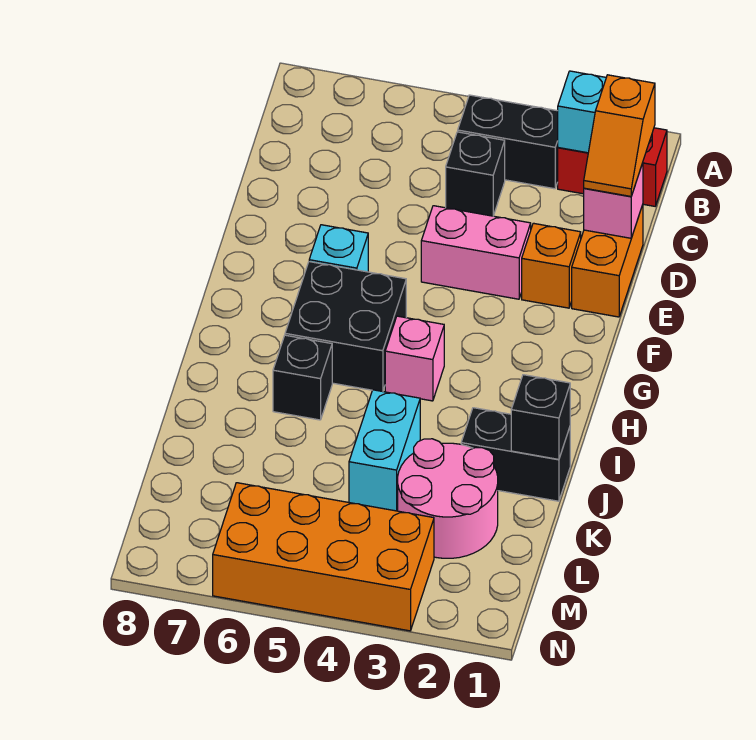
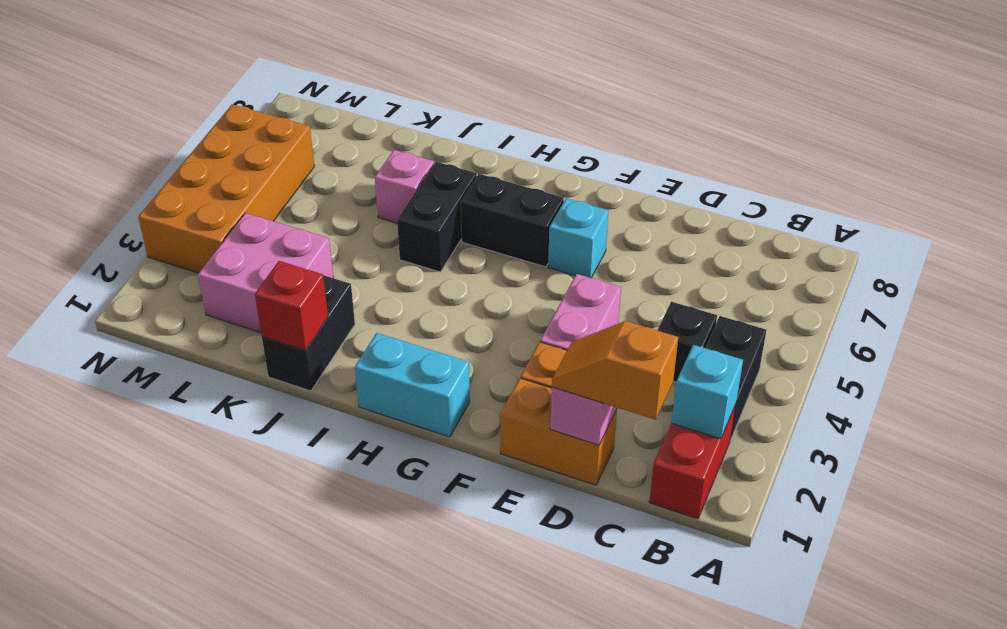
black 2x2 brick [285,262,406,392] -> black 1x2 brick [461,174,564,267]
pink 1x1 brick [385,316,444,401] -> pink 1x1 brick moved to [375,150,434,223]
black 1x1 brick [273,335,332,420] -> black 1x2 brick [397,162,477,272]
black 1x1 brick [511,375,570,459] -> red 1x1 brick [255,261,328,350]
cyan 1x2 brick [349,390,420,511] -> cyan 1x2 brick moved to [355,333,470,437]
pink 2x2 round brick [398,439,498,558] -> pink 2x2 brick [198,213,333,333]

